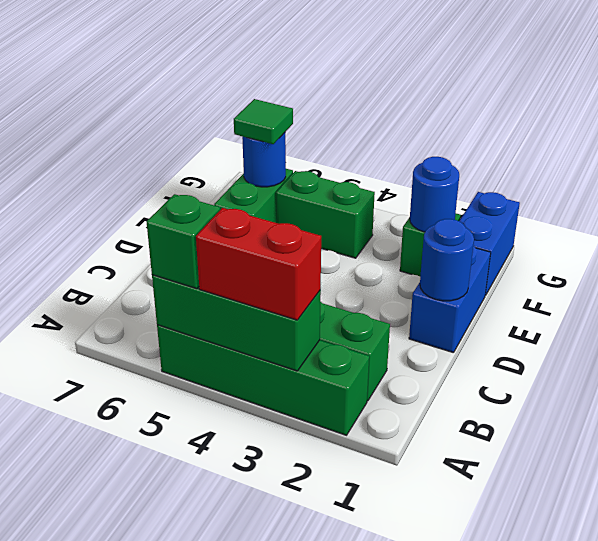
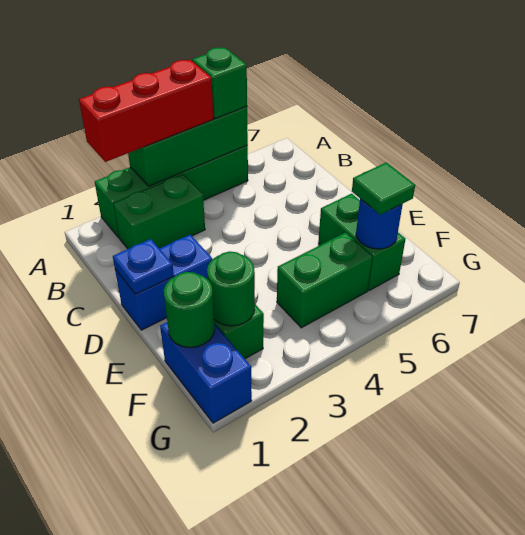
red 1x2 brick [196,208,321,320] -> red 1x3 brick [79,60,213,162]
blue 1x2 brick [409,246,491,353] -> blue 1x2 brick turned to [115,235,212,330]
blue 1x1 round brick [420,219,474,301] -> blue 1x1 plate [113,239,174,294]
none -> green 1x1 round brick [164,272,215,348]
blue 1x1 round brick [410,157,459,232] -> green 1x1 round brick [207,251,255,326]

